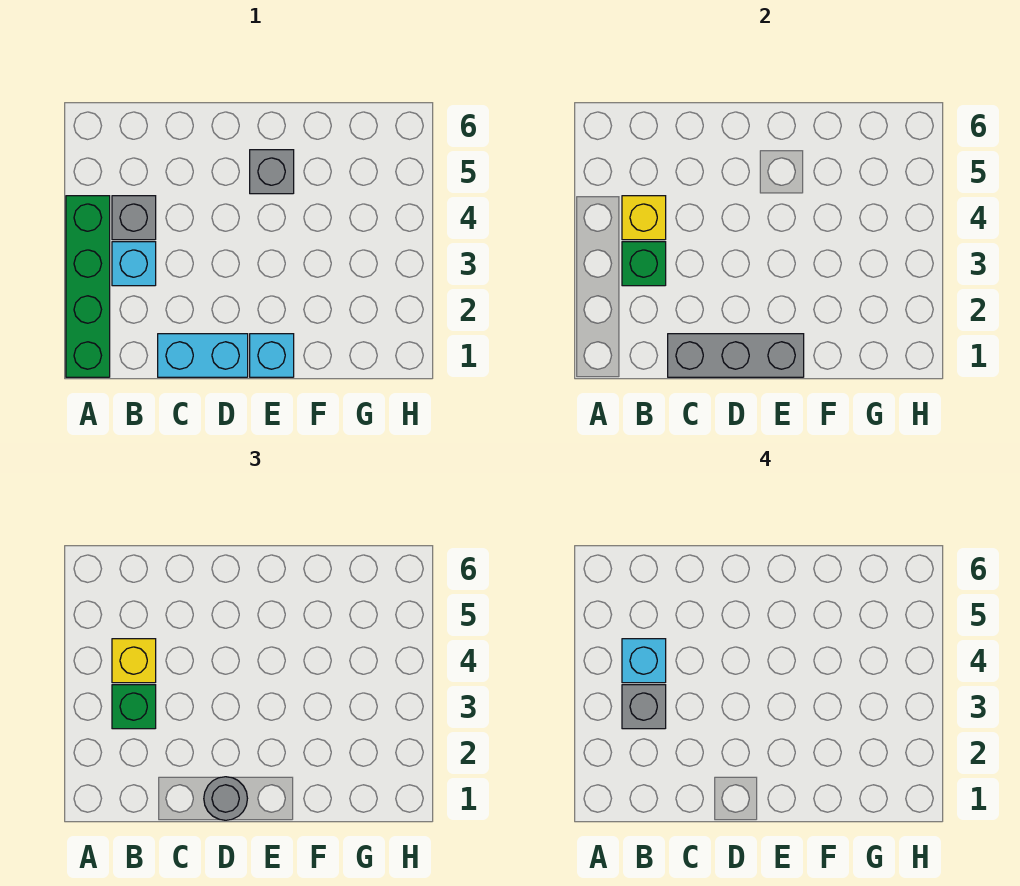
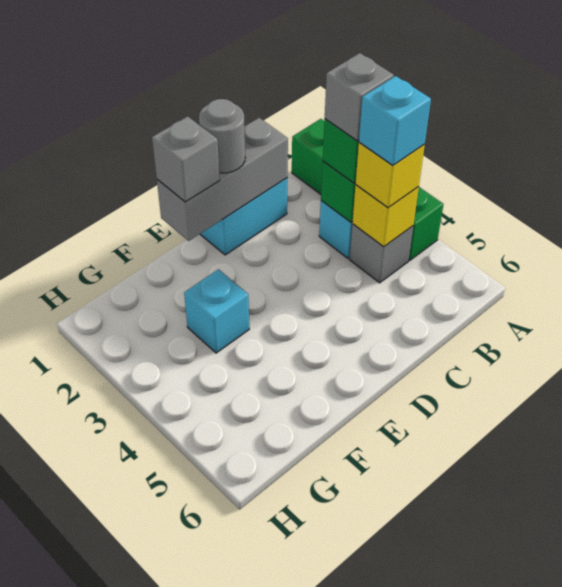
cyan 1x1 brick [250,334,294,377] -> cyan 1x1 brick moved to [184,269,249,353]
grey 1x1 brick [250,150,294,194] -> grey 1x1 brick moved to [152,116,220,202]

